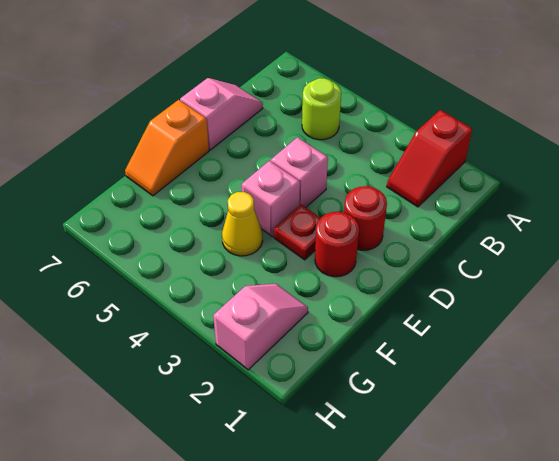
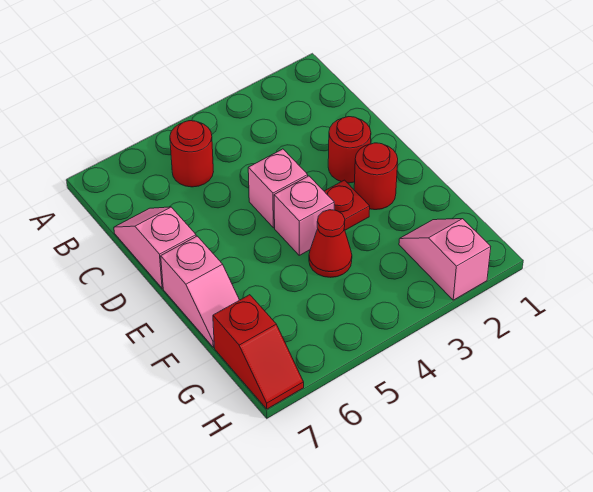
red 1x2 slope [387,110,472,207] -> red 1x2 slope moved to [213,295,304,409]
lime 1x1 round brick [302,78,341,140] -> red 1x1 round brick [170,121,213,187]
orange 1x2 slope [125,100,209,196] -> pink 1x2 slope [161,236,239,347]
yellow 1x1 cone [222,192,263,256] -> red 1x1 cone [309,210,352,277]

